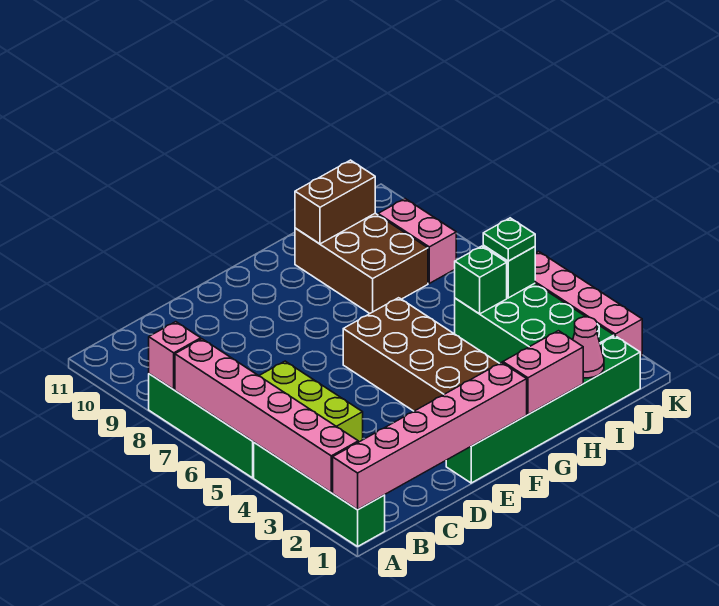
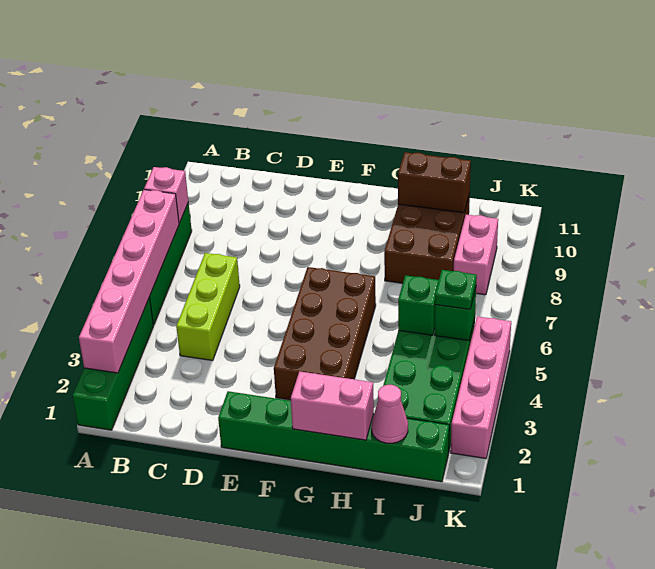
pink 1x6 brick [333,362,527,510] -> none

